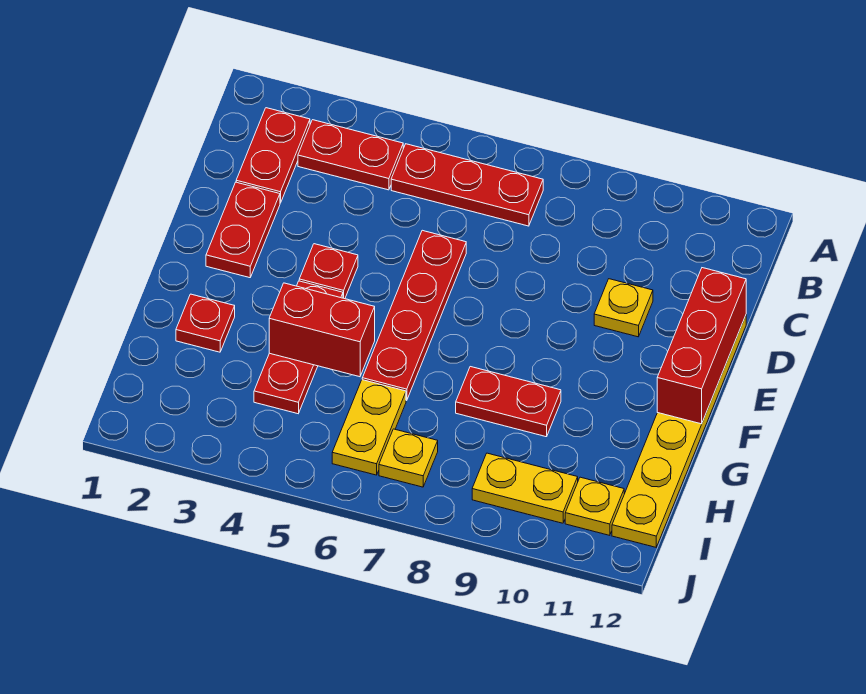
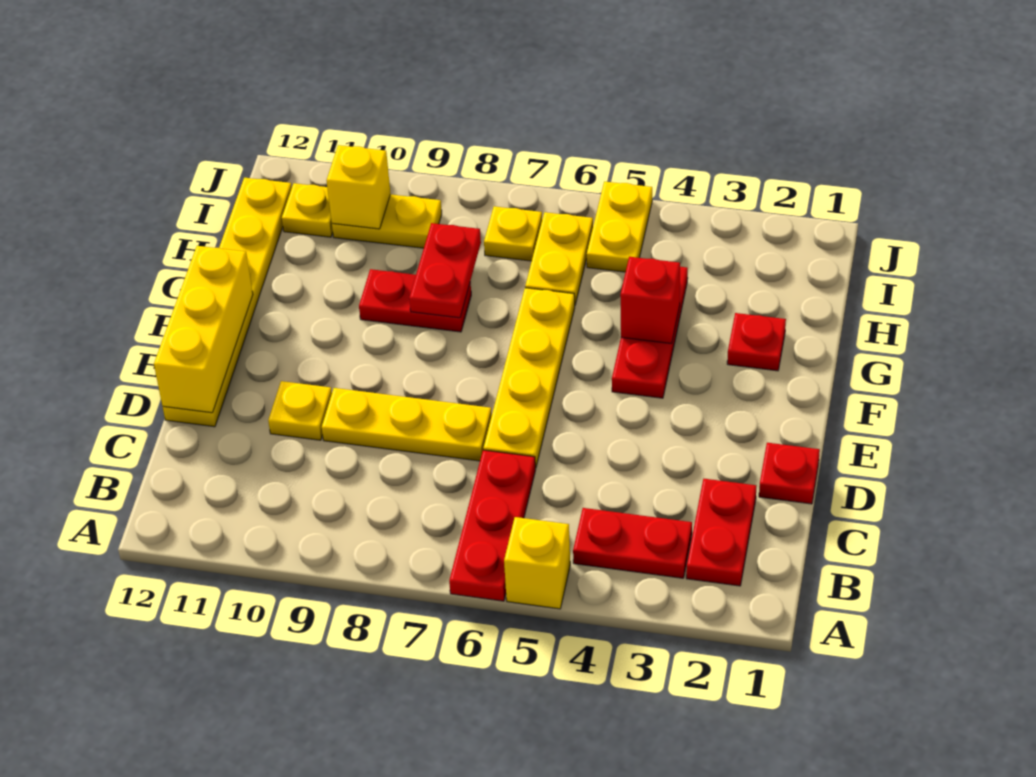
none -> yellow 1x1 brick [504,517,570,609]
red 1x3 plate [391,144,543,226] -> red 1x3 plate turned to [449,450,535,601]
red 1x2 plate [206,182,280,278] -> red 1x2 plate moved to [409,223,481,318]
red 1x4 plate [362,230,466,401] -> yellow 1x4 plate [483,288,575,468]
none -> yellow 1x3 plate [322,388,492,461]
red 1x3 brick [657,268,746,424] -> yellow 1x3 brick [154,246,253,413]
red 1x1 plate [299,244,358,299] -> red 1x1 plate moved to [759,443,820,504]
red 1x2 brick [269,283,375,377] -> red 1x1 brick [620,257,680,344]
none -> yellow 1x2 plate [587,181,652,272]
none -> yellow 1x1 brick [327,145,390,229]

